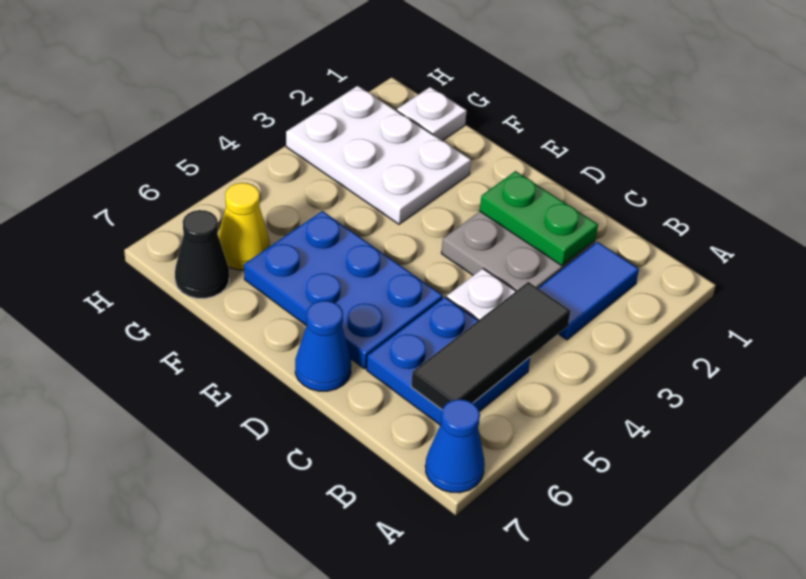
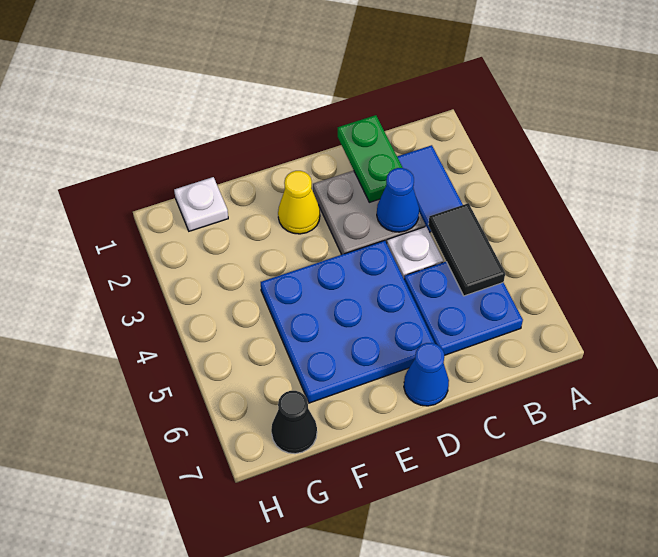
blue 1x1 cone [425,399,485,493] -> blue 1x1 cone moved to [377,168,419,232]
black 1x3 tile [411,282,571,410] -> black 1x2 tile [428,203,505,296]
green 1x2 plate [480,171,598,266] -> green 1x2 plate turned to [338,115,403,202]
blue 2x3 plate [244,211,443,369] -> blue 3x3 plate [261,240,435,403]
white 2x3 plate [286,86,471,224] -> none
yellow 1x1 cone [218,183,270,270] -> yellow 1x1 cone moved to [278,171,320,234]

